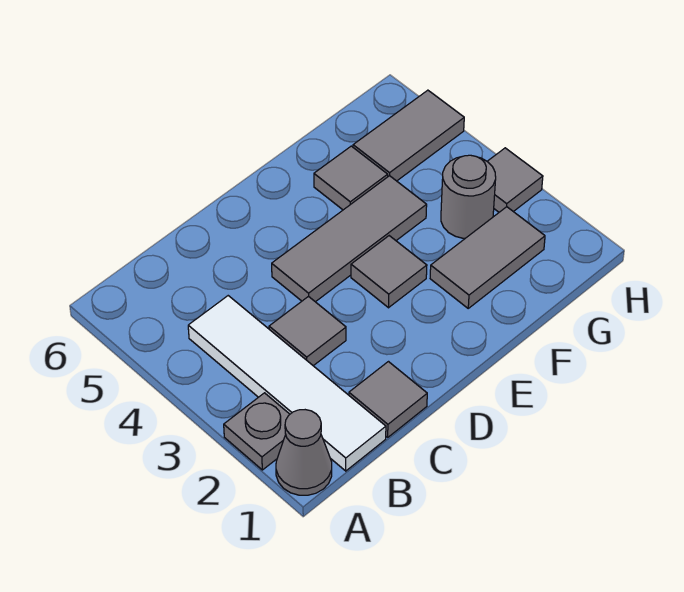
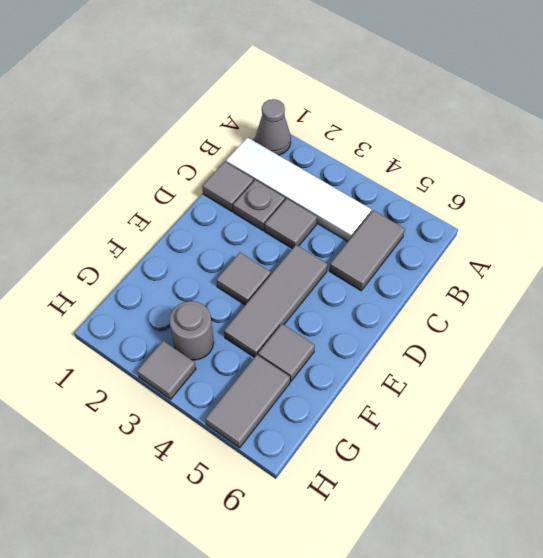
grey 1x1 plate [224,393,290,470] -> grey 1x1 plate moved to [233,180,285,231]
grey 1x2 tile [430,207,545,308] -> grey 1x2 tile moved to [330,210,405,291]

